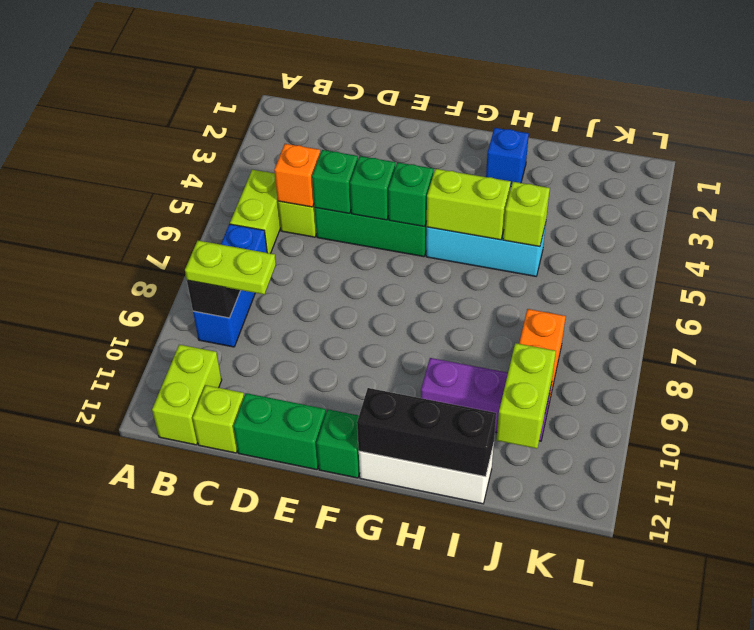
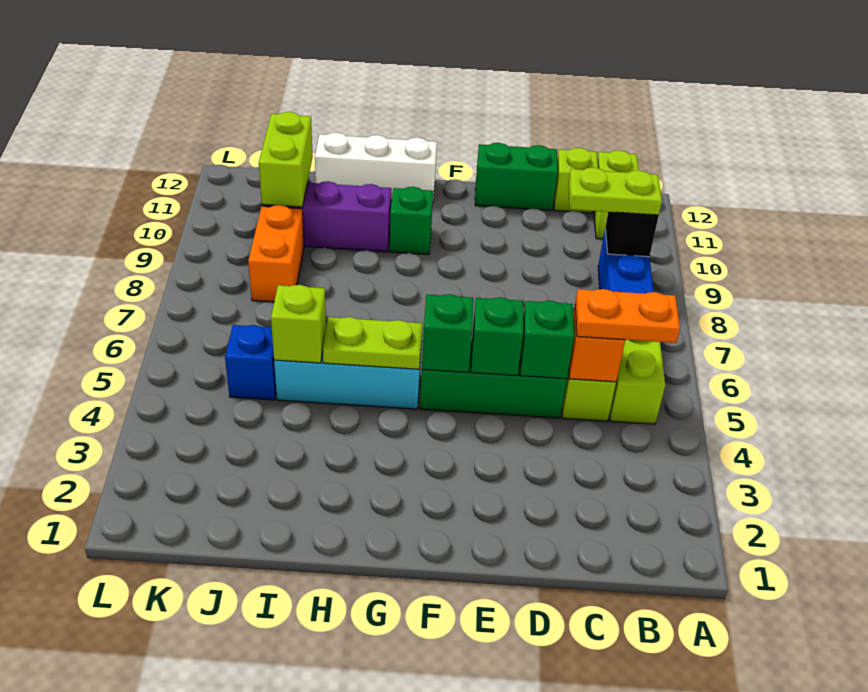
none -> orange 1x2 plate [575,289,680,343]
green 1x1 brick [317,409,360,478] -> green 1x1 brick moved to [390,187,433,254]
lime 1x2 brick [426,169,511,240] -> lime 1x2 plate [323,317,422,369]
black 1x3 brick [357,388,496,477] -> none
blue 1x1 brick [486,128,529,187] -> blue 1x1 brick moved to [225,325,276,400]

